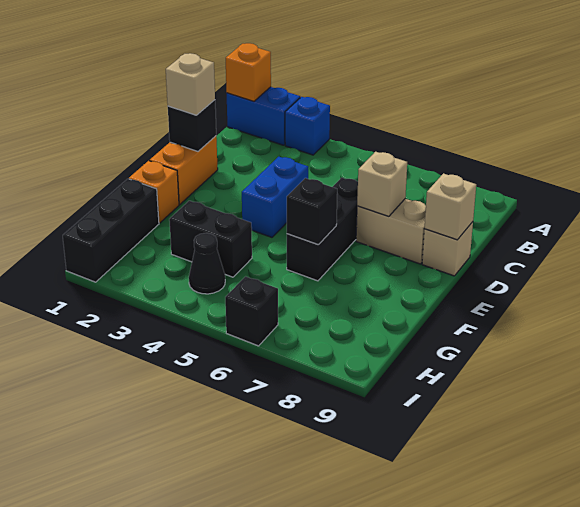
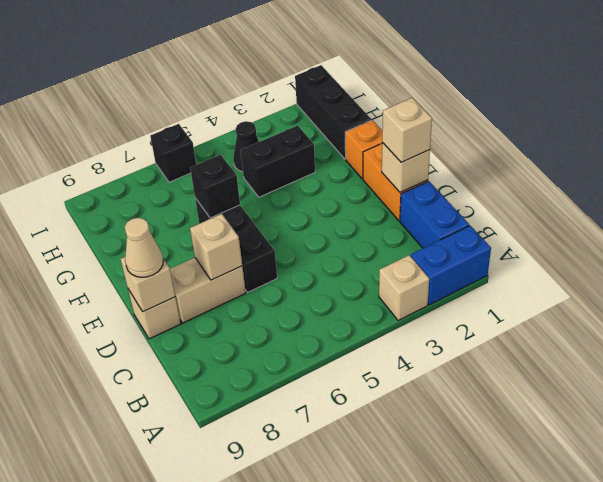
orange 1x1 brick [226,43,271,101] -> none
blue 1x1 brick [285,97,330,155] -> tan 1x1 brick [379,255,429,321]
black 1x1 brick [168,100,216,151] -> tan 1x1 brick [382,143,430,193]
blue 1x2 brick [242,157,308,237] -> blue 1x2 brick moved to [400,181,469,248]
none -> tan 1x1 cone [125,218,163,277]

